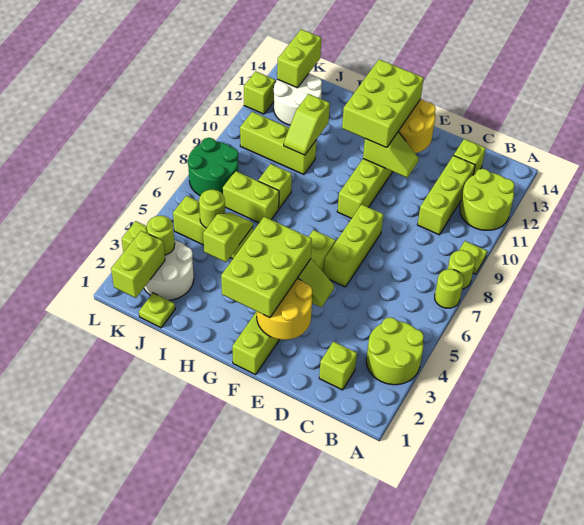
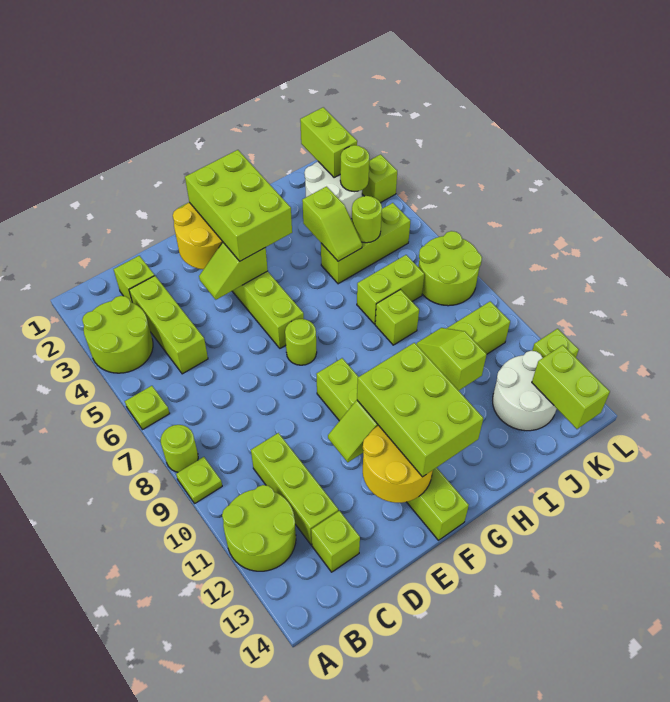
lime 1x1 round brick [435,269,464,308] -> lime 1x1 round brick moved to [285,319,317,365]
lime 1x3 brick [324,204,383,287] -> lime 1x3 brick moved to [129,276,208,374]
lime 1x1 plate [139,293,175,328] -> lime 1x1 plate moved to [125,386,170,430]
green 2x2 round brick [188,138,238,195] -> lime 2x2 round brick [419,231,482,306]

